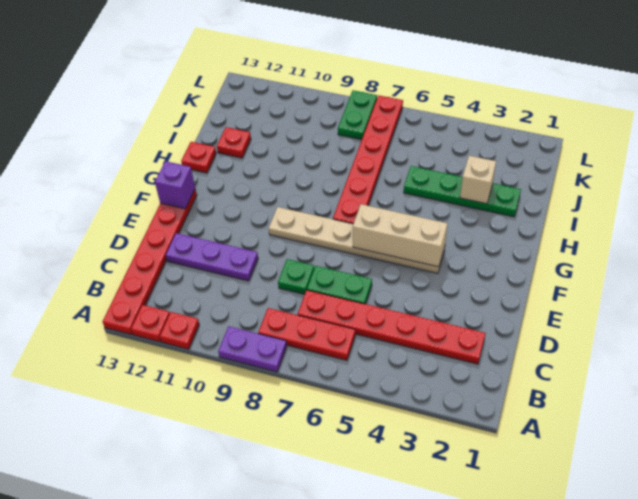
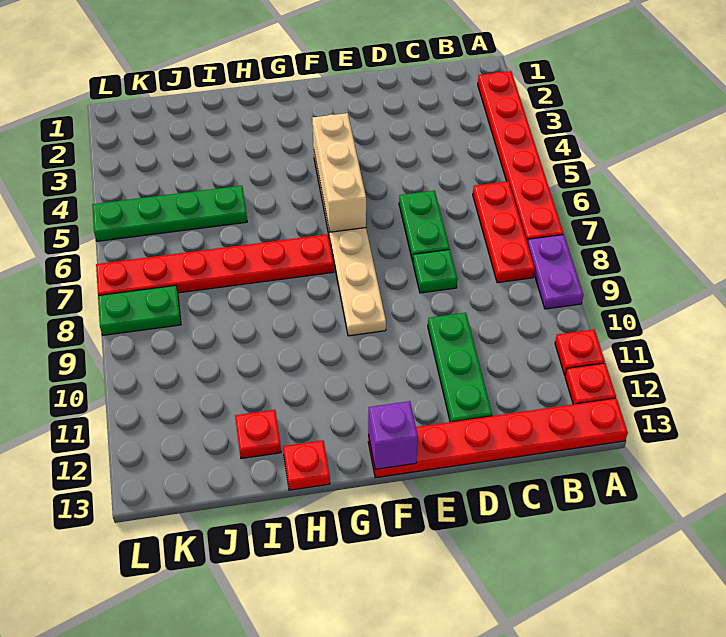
red 1x6 plate [298,290,485,364] -> red 1x6 plate moved to [478,71,564,243]
purple 1x3 plate [166,233,258,281] -> green 1x3 plate [428,313,492,422]
green 1x4 plate [404,166,521,217] -> green 1x4 plate turned to [92,186,247,241]
tan 1x1 brick [460,156,496,204] -> none

